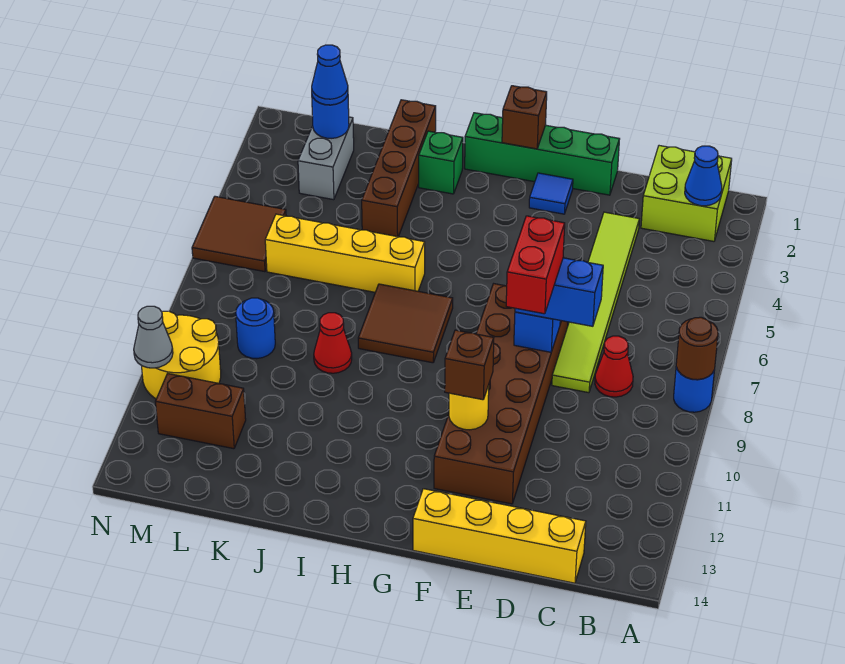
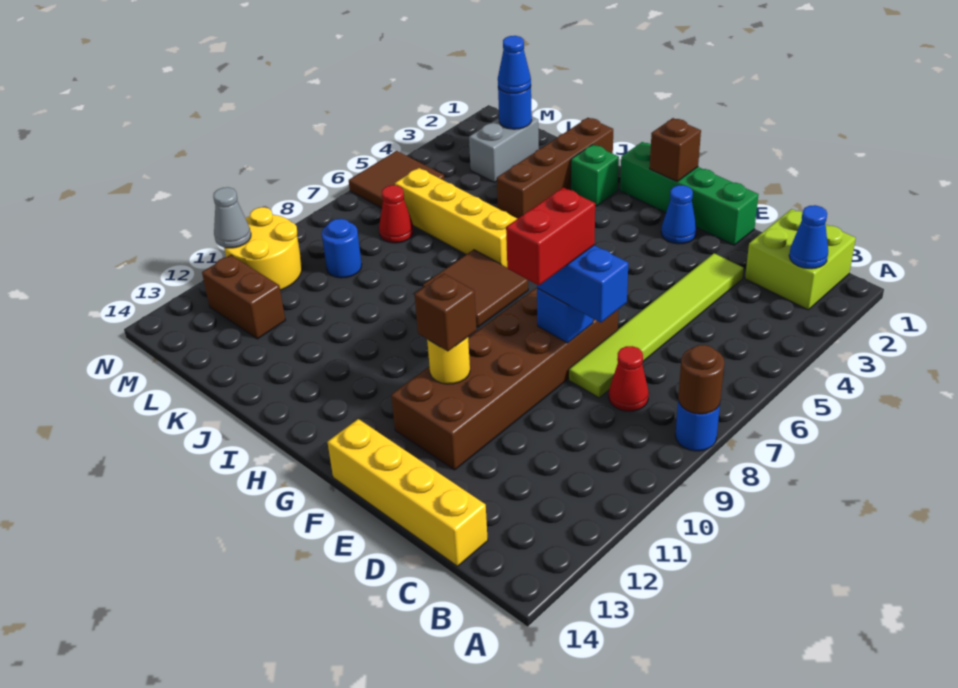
blue 1x1 tile [529,173,573,214] -> blue 1x1 cone [661,185,697,244]
red 1x1 cone [314,313,352,373] -> red 1x1 cone moved to [379,185,414,243]

